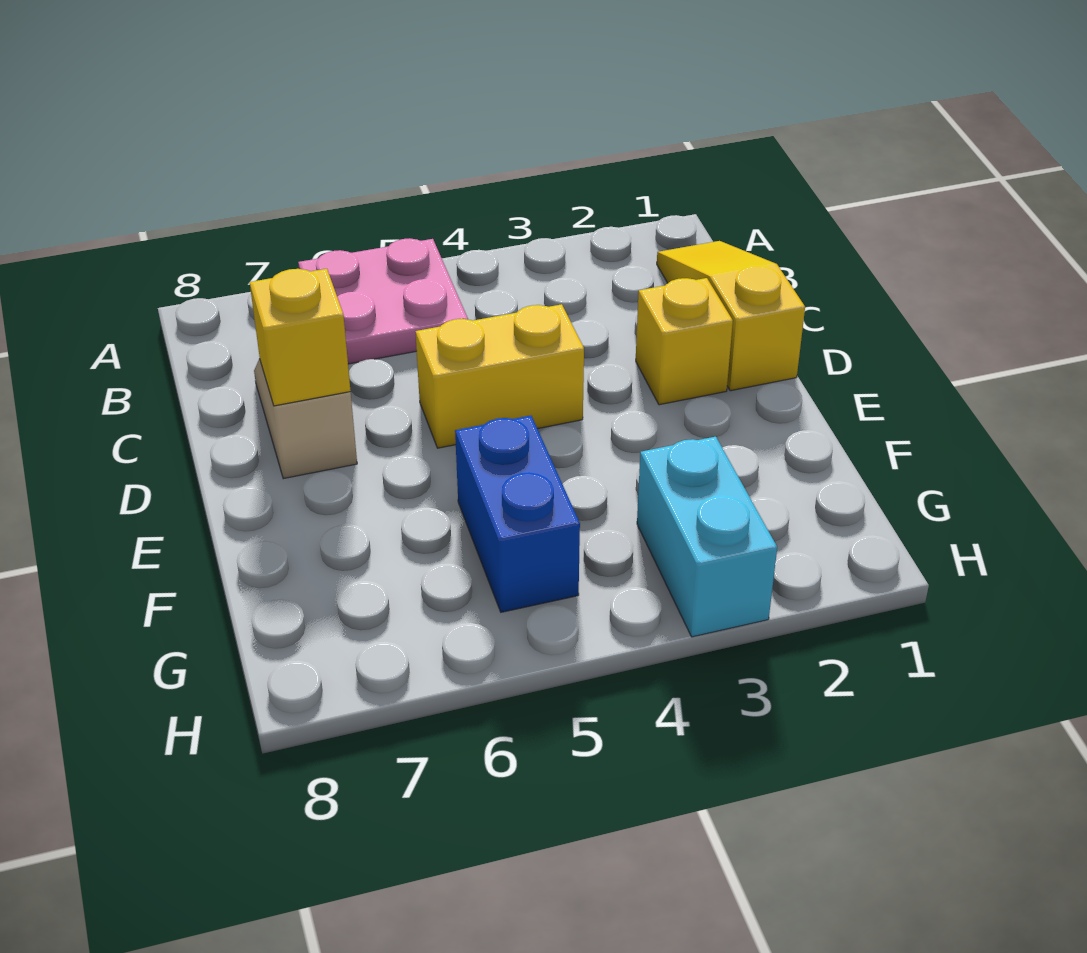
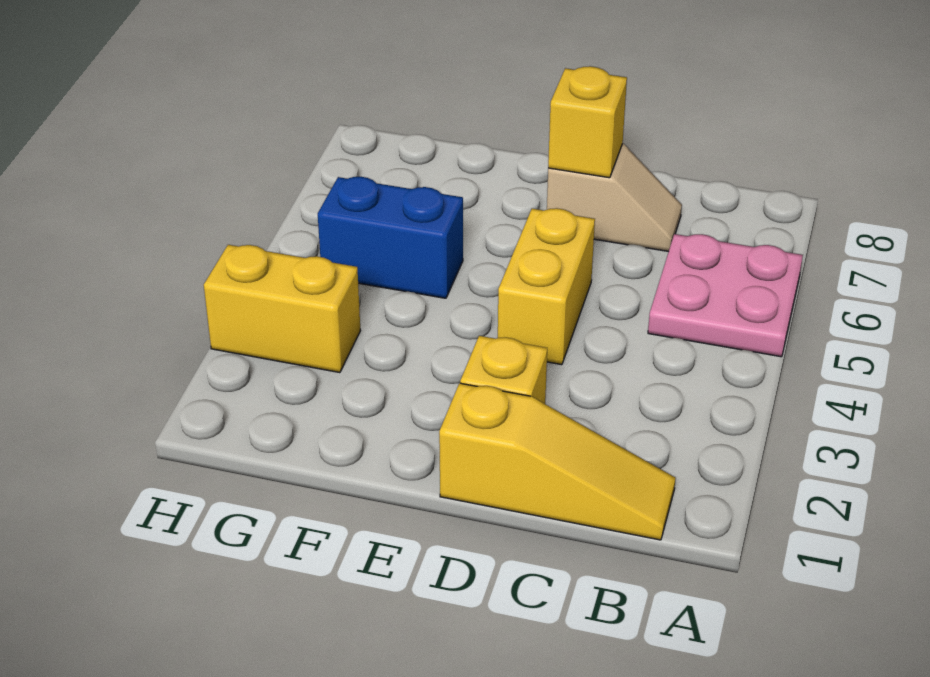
cyan 1x2 brick [637,437,777,637] -> yellow 1x2 brick [204,245,361,373]

